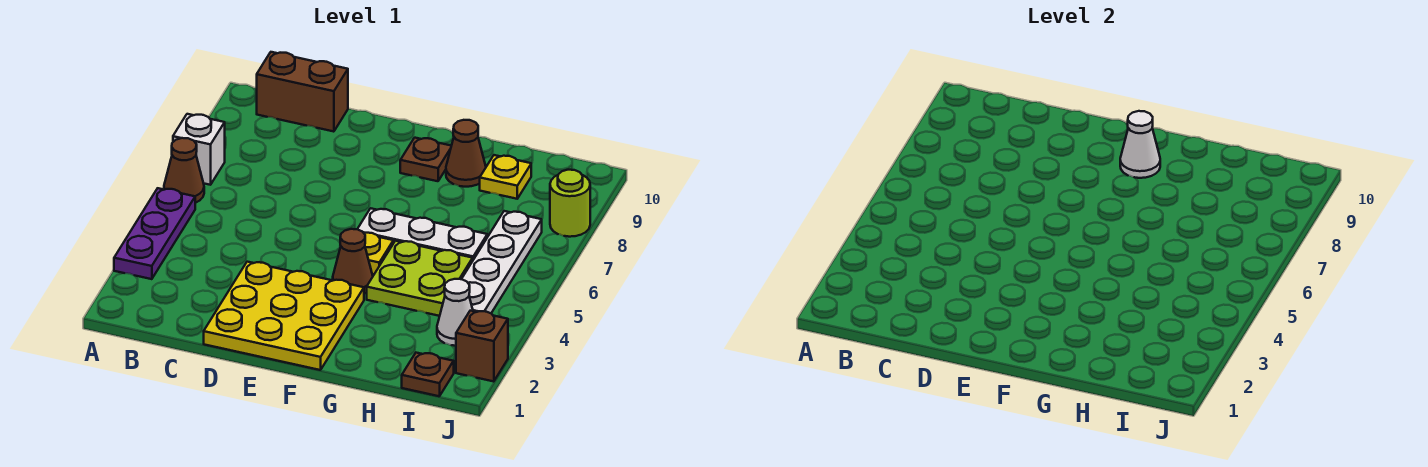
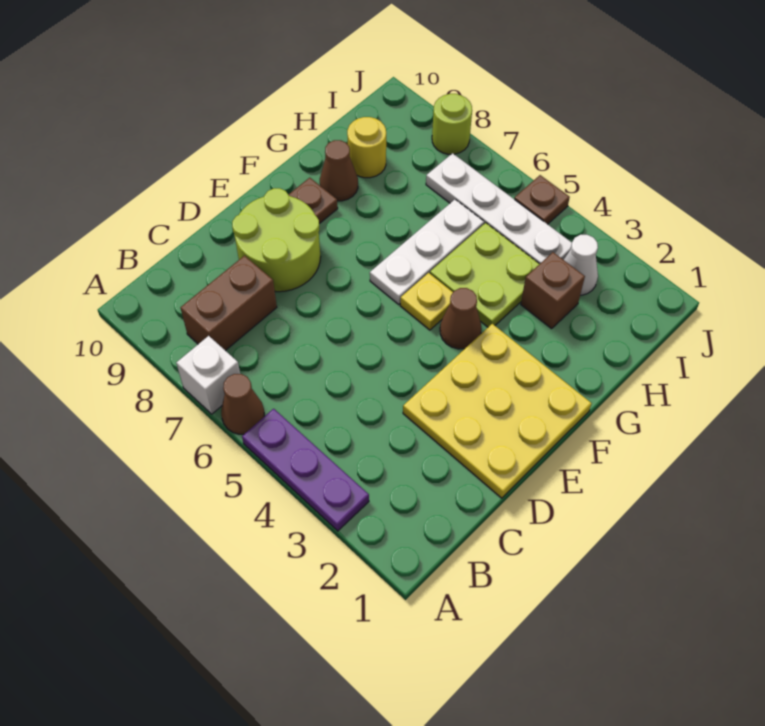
brown 1x2 brick [257,52,348,132] -> brown 1x2 brick moved to [180,256,277,351]
none -> lime 2x2 round brick [232,188,321,292]
white 1x1 cone [1120,111,1160,178] -> none
yellow 1x1 plate [480,155,531,199] -> yellow 1x1 round brick [347,117,386,178]
brown 1x1 plate [402,353,454,396] -> brown 1x1 plate moved to [514,175,570,224]
brown 1x1 brick [456,311,508,382] -> brown 1x1 brick moved to [521,252,585,329]

